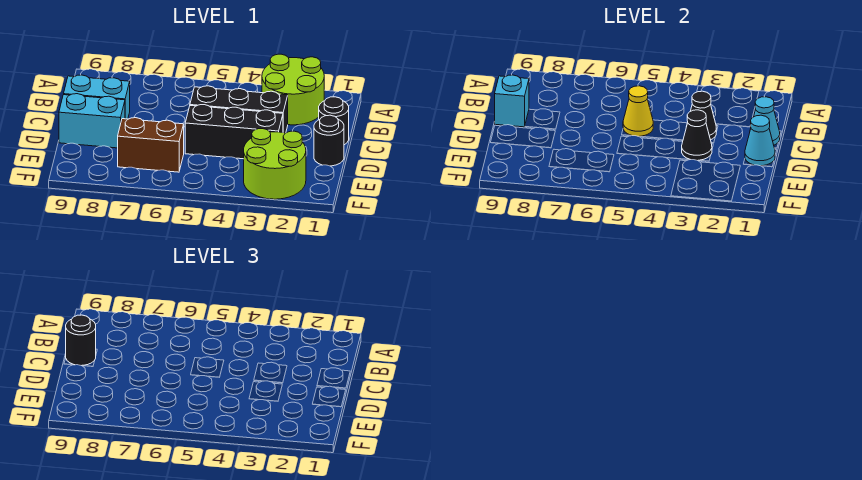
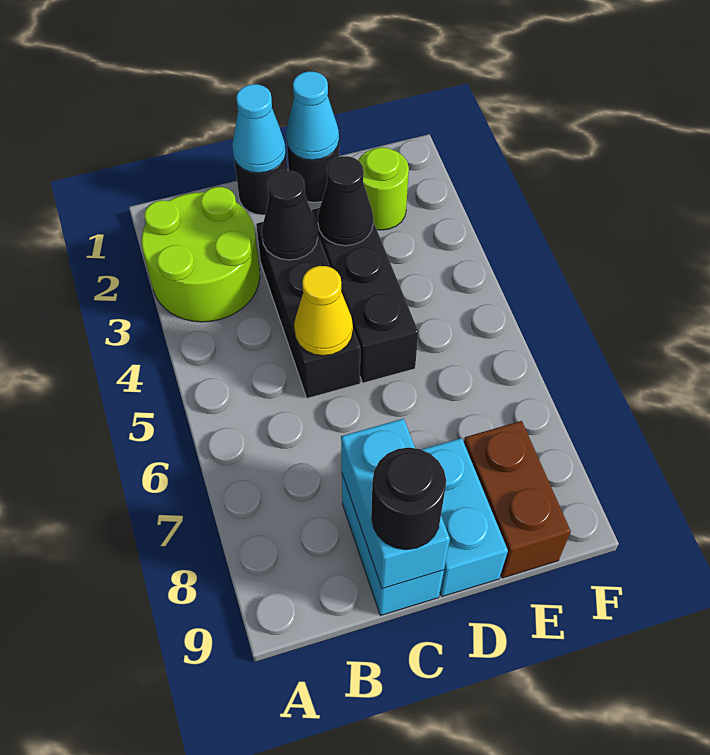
cyan 1x1 brick [495,75,529,127] -> cyan 1x2 brick [341,419,450,589]
lime 2x2 round brick [244,129,306,199] -> lime 1x1 round brick [358,147,409,230]
brown 1x2 brick [118,117,184,172] -> brown 1x2 brick moved to [464,421,571,578]

